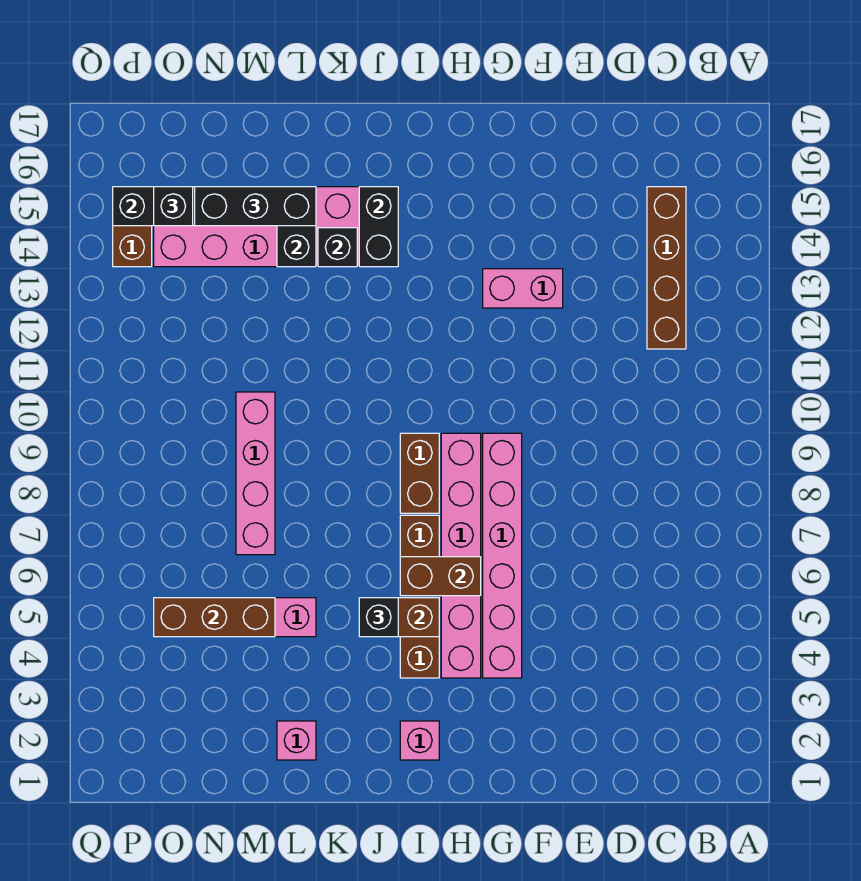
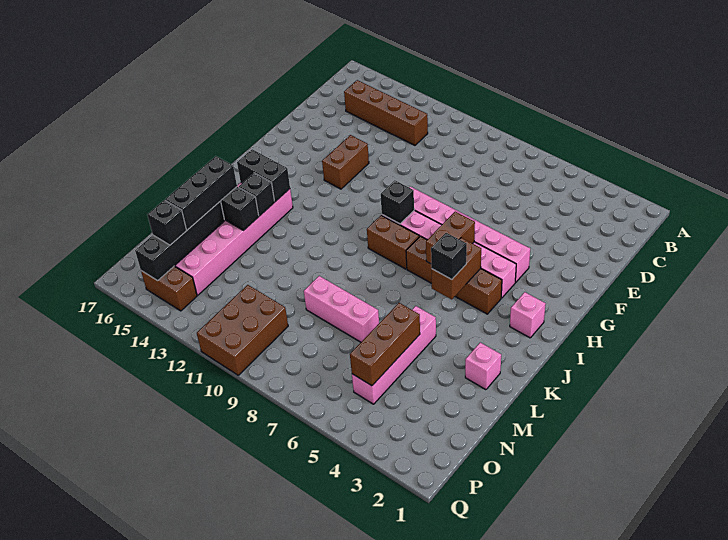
pink 1x2 brick [483,269,563,308] -> brown 1x2 brick [322,135,369,189]
none -> black 1x1 brick [381,180,414,224]
pink 1x4 brick [236,392,275,555] -> pink 1x3 brick [304,276,379,342]
none -> brown 2x3 brick [197,285,288,375]

